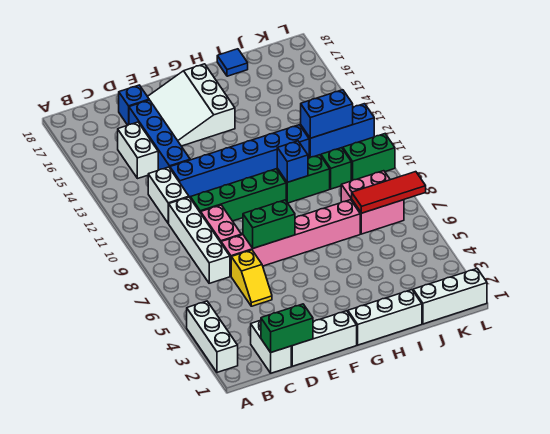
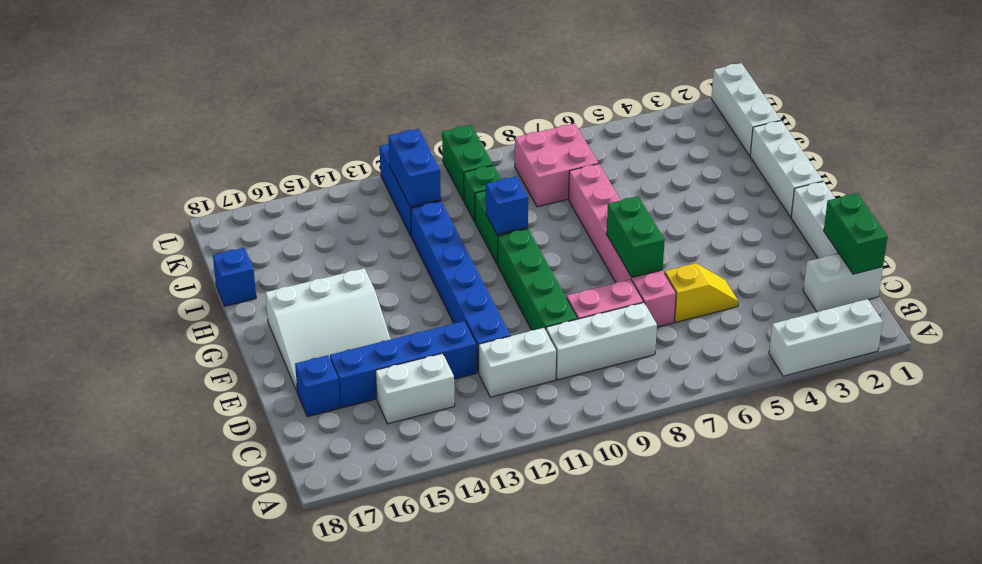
white 1x4 brick [168,197,230,283] -> white 1x3 brick [546,302,657,380]
blue 1x1 tile [217,49,248,76] -> blue 1x1 brick [213,248,256,306]
red 1x3 tile [352,172,426,213] -> none

